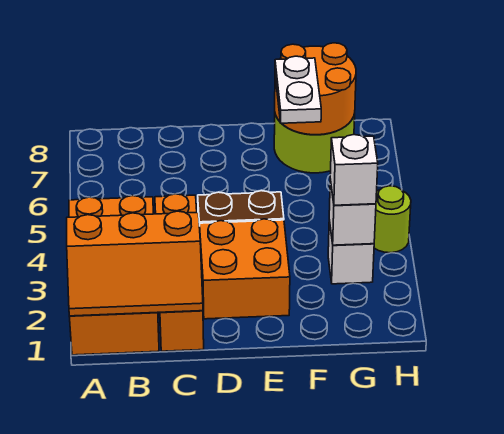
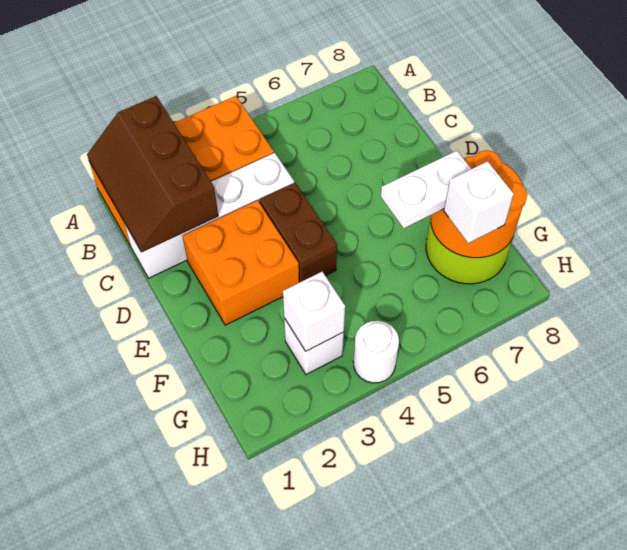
orange 2x3 slope [67,211,203,316] -> brown 2x3 slope [87,96,218,252]
orange 1x4 brick [155,194,204,351] -> white 1x4 brick [124,153,294,278]
white 1x1 brick [330,135,378,205] -> white 1x1 brick moved to [444,161,514,243]
lime 1x1 round brick [374,186,411,253] -> white 1x1 round brick [353,321,399,383]

